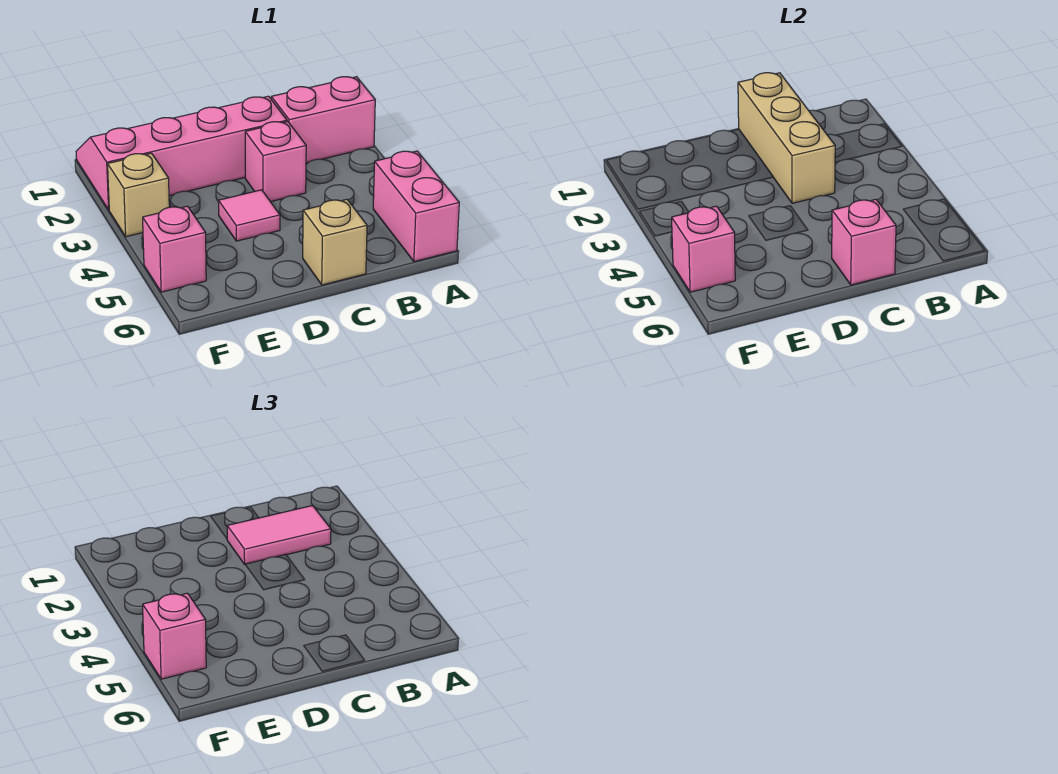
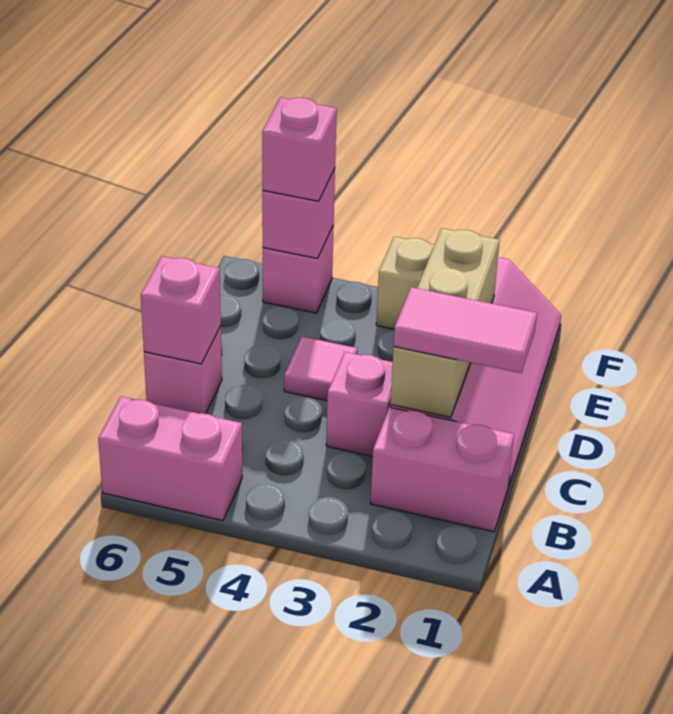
pink 1x2 brick [271,77,375,163] -> pink 1x2 brick turned to [370,407,514,532]
pink 1x2 tile [227,505,331,564] -> pink 1x2 tile turned to [394,287,537,373]
tan 1x3 brick [738,73,835,203] -> tan 1x3 brick turned to [390,228,499,417]
tan 1x1 brick [303,199,367,285] -> pink 1x1 brick [144,327,222,414]

